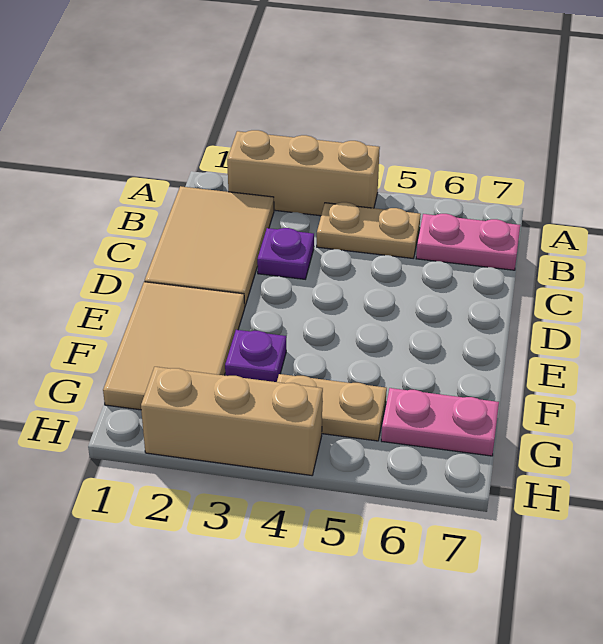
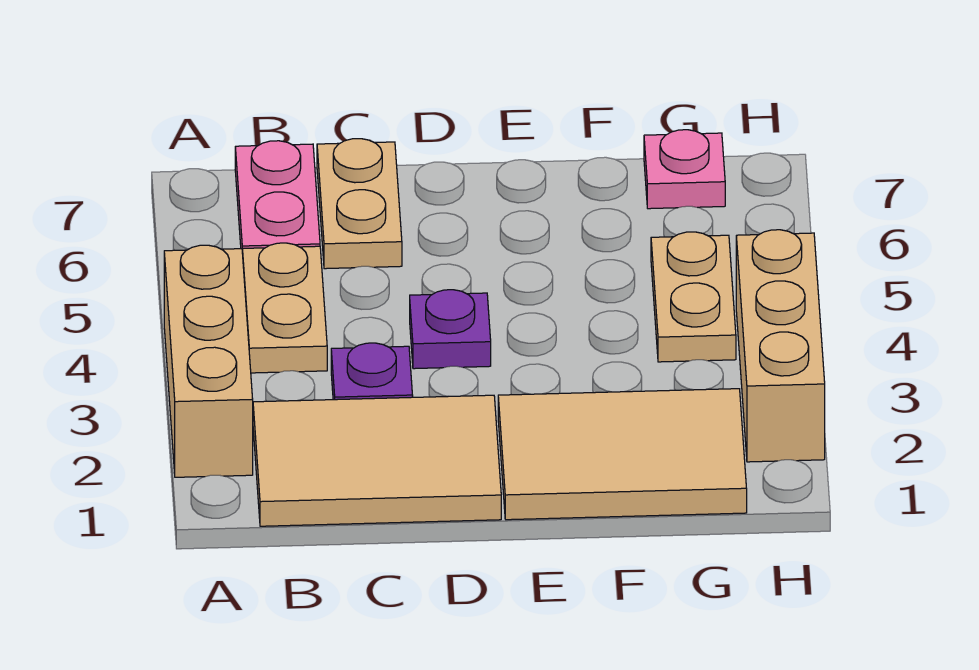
none -> tan 1x2 plate [317,139,402,269]
purple 1x1 plate [225,330,286,382] -> purple 1x1 plate moved to [410,290,491,369]
pink 1x2 plate [381,388,499,456] -> pink 1x1 plate [644,130,725,209]

